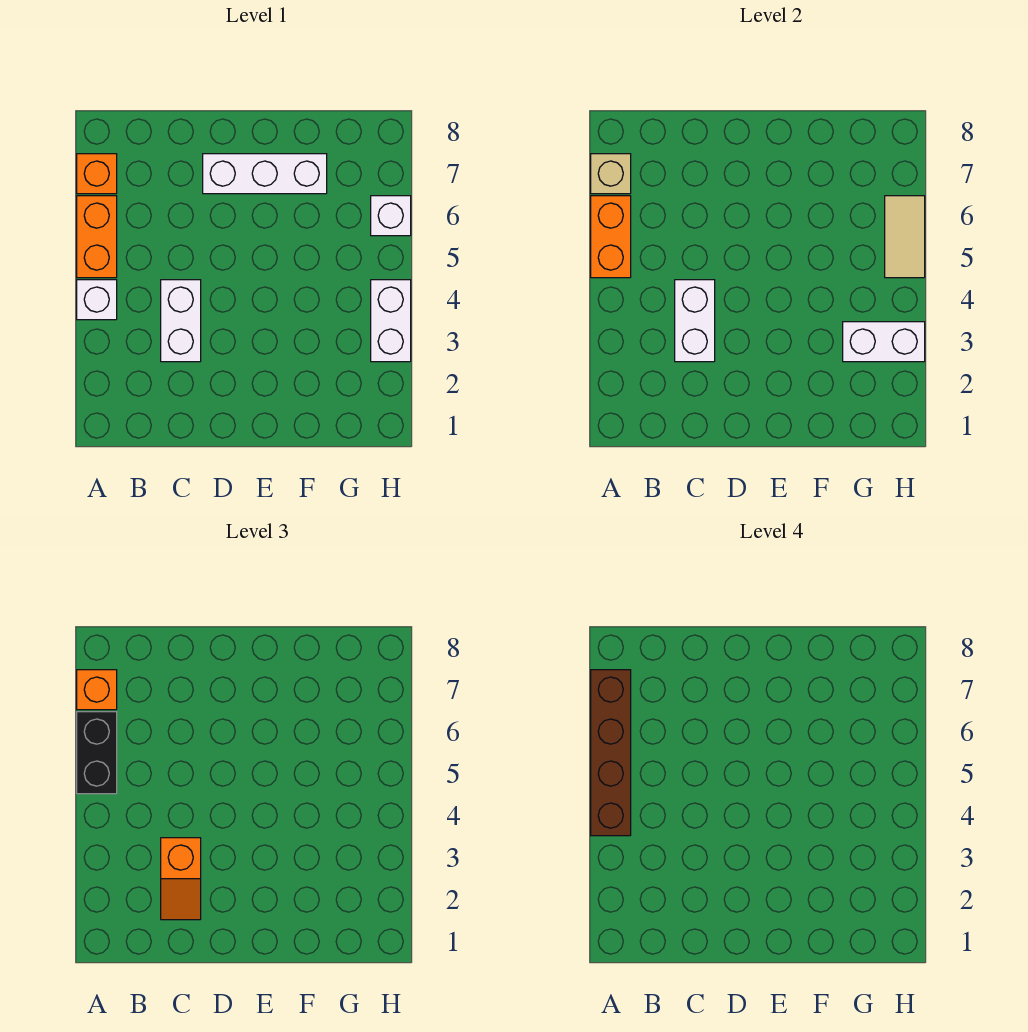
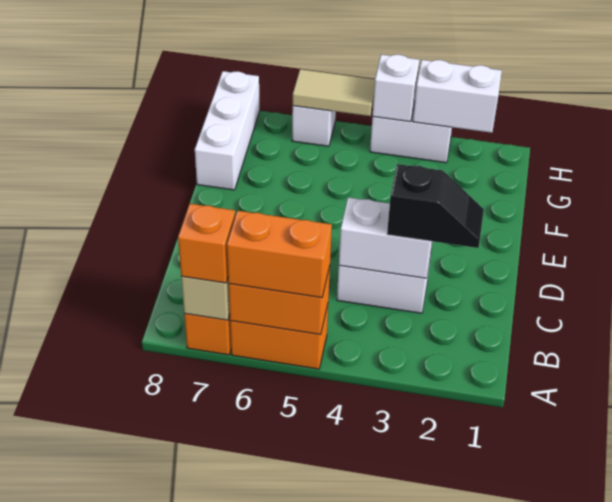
white 1x1 brick [77,280,117,320] -> white 1x1 brick moved to [373,54,419,122]
brown 1x4 brick [591,670,631,836] -> none
black 1x2 brick [77,712,117,794] -> orange 1x2 brick [227,211,332,298]
orange 1x2 slope [161,838,201,920] -> black 1x2 slope [387,164,484,248]
white 1x3 brick [203,154,327,194] -> white 1x3 brick moved to [195,71,260,190]
white 1x2 brick [843,322,925,362] -> white 1x2 brick turned to [413,60,502,133]

